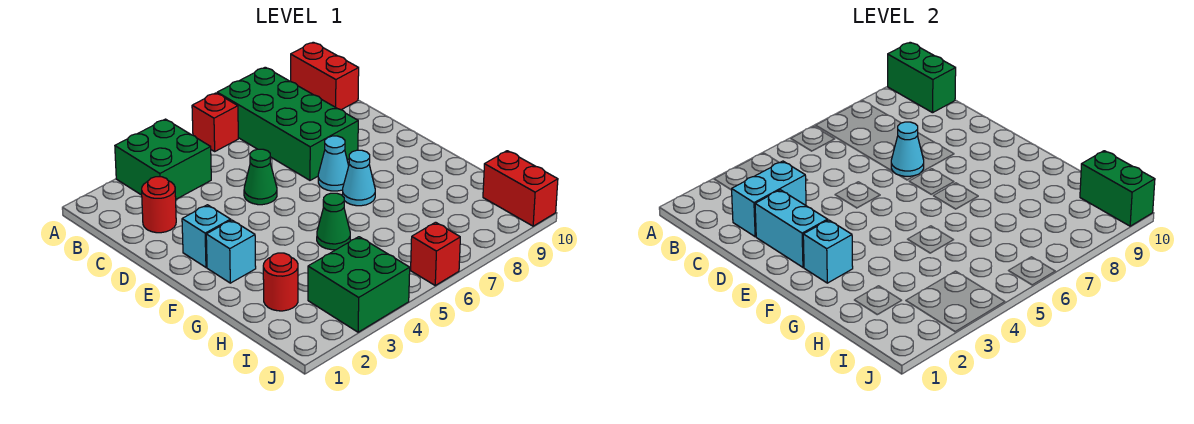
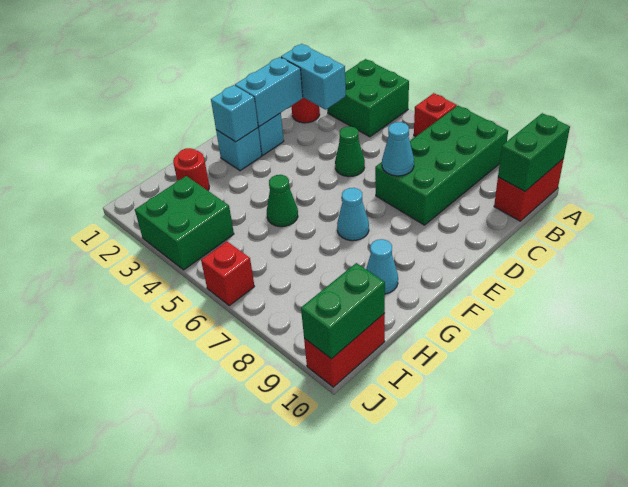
cyan 1x1 cone [318,136,349,191] -> cyan 1x1 cone moved to [366,239,398,294]

